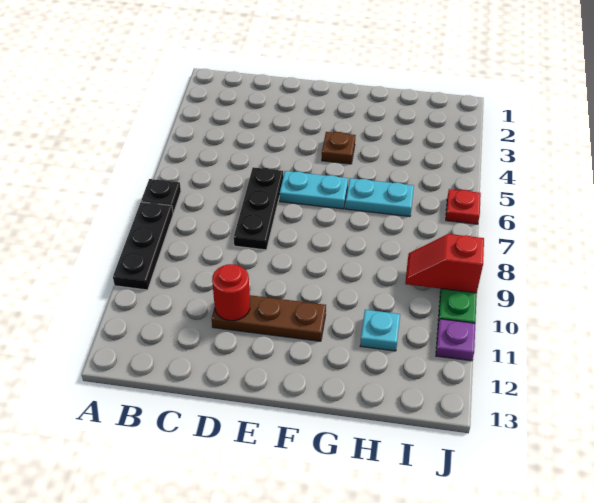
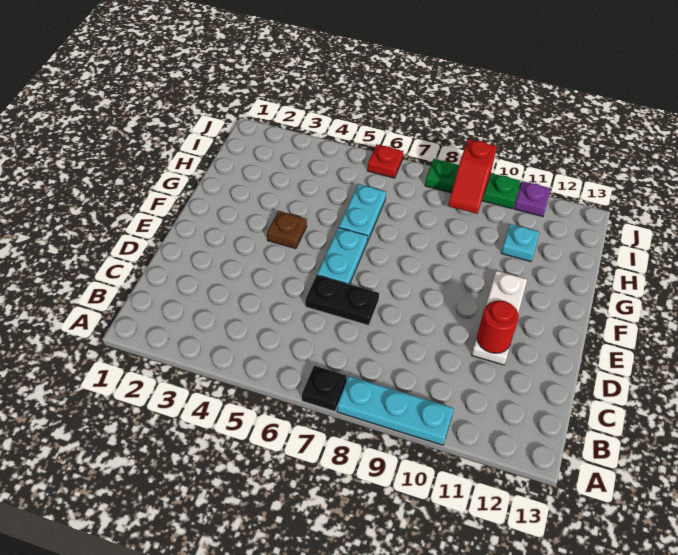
black 1x3 plate [113,202,173,290] -> cyan 1x3 plate [337,376,454,445]
black 1x3 plate [234,167,283,250] -> black 1x2 plate [305,275,379,325]
brown 1x3 plate [212,295,326,341] -> white 1x3 plate [472,271,527,365]

